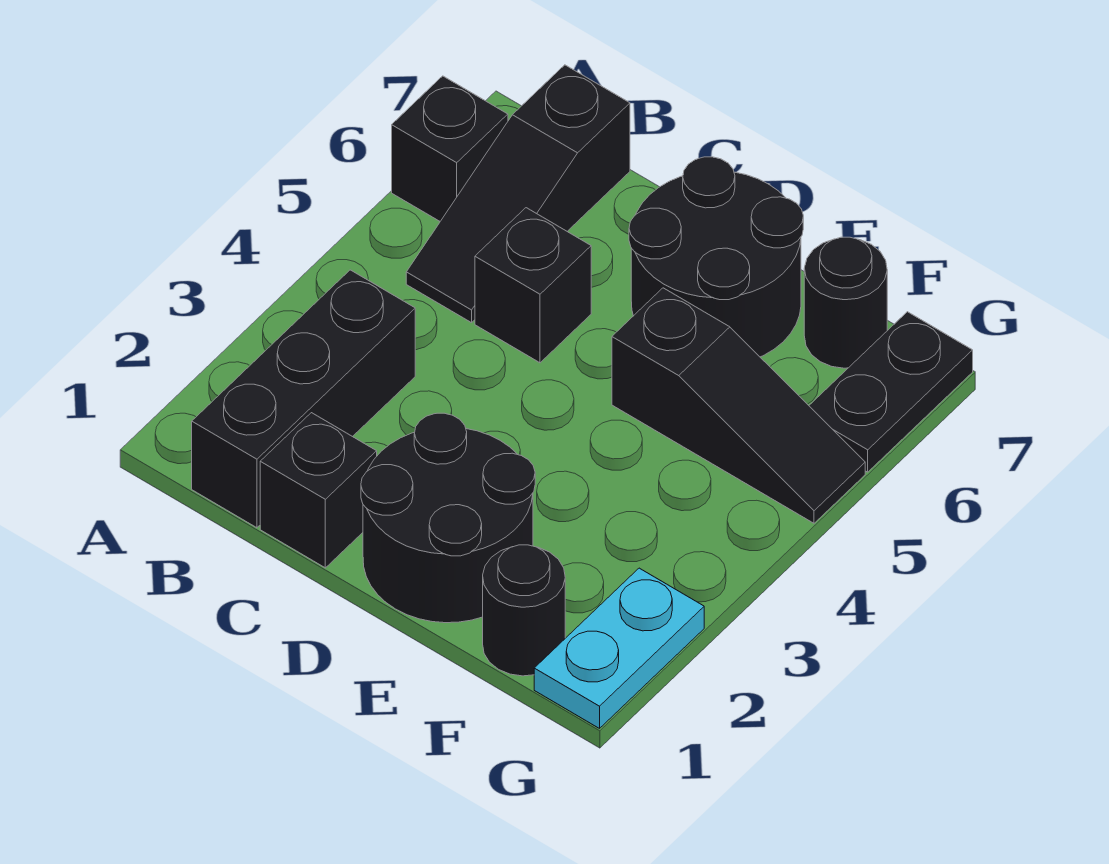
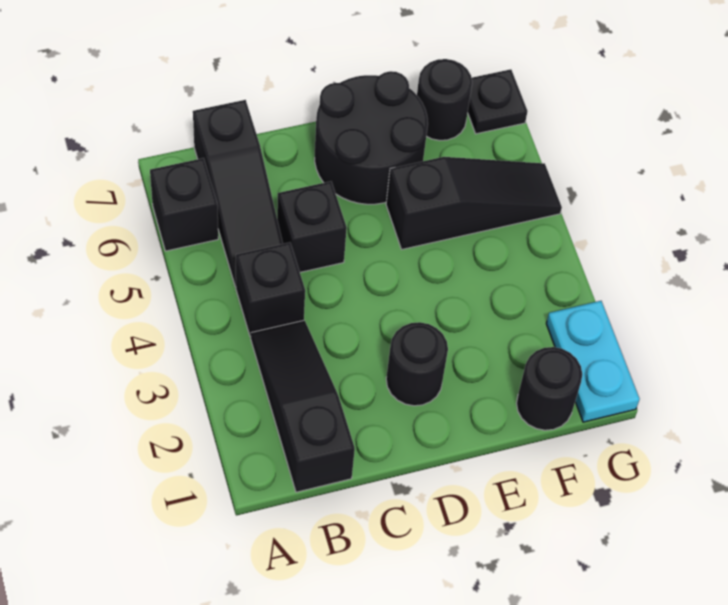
black 1x3 brick [192,270,415,528] -> black 1x3 slope [251,320,355,492]
black 1x1 brick [260,413,377,568] -> black 1x1 brick moved to [236,242,305,336]
black 2x2 round brick [361,413,535,623] -> black 1x1 round brick [386,322,448,406]
black 1x2 plate [809,312,973,472] -> black 1x1 plate [468,69,528,134]

